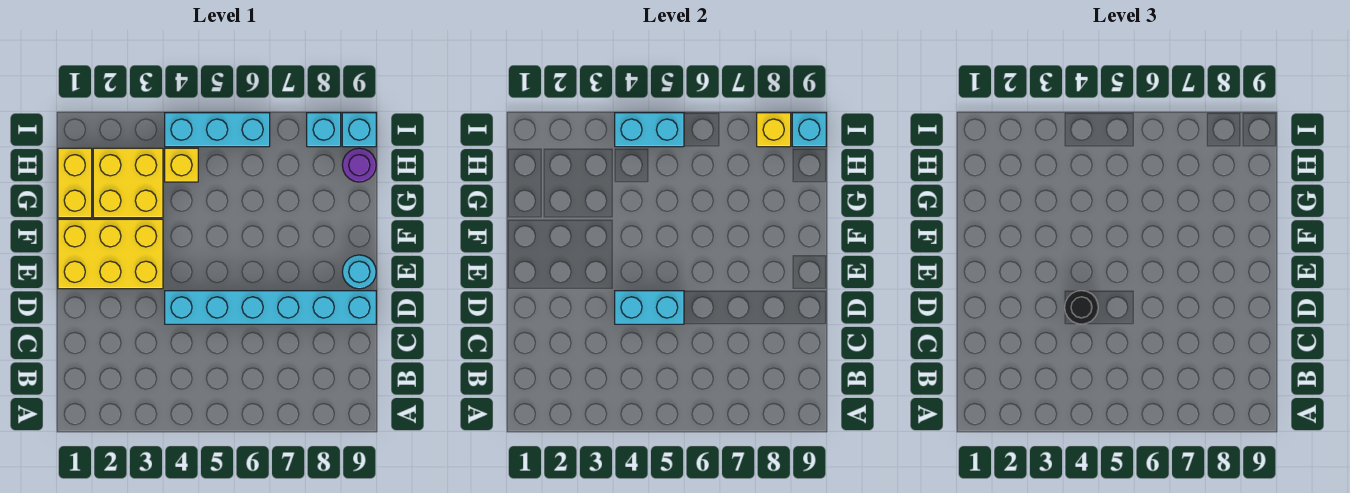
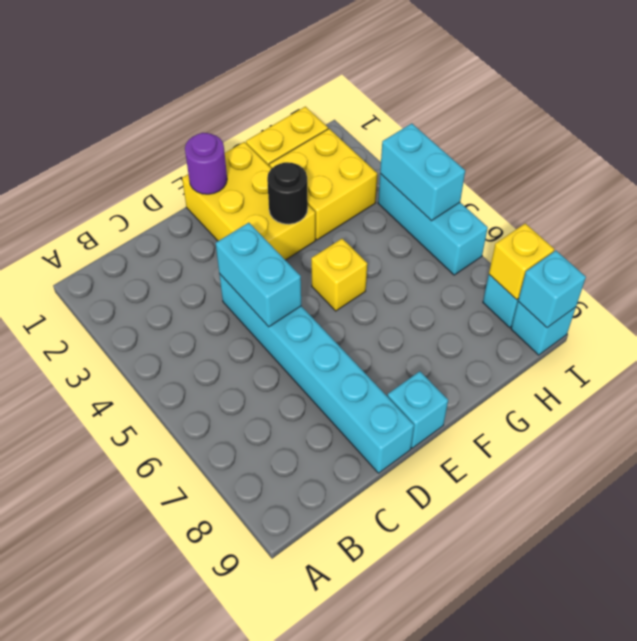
black 1x1 round brick [1065,291,1098,324] -> black 1x1 round brick moved to [267,162,308,224]
cyan 1x1 round brick [342,255,376,289] -> cyan 1x1 brick [387,371,448,448]
yellow 1x1 brick [165,148,198,182] -> yellow 1x1 brick moved to [311,239,367,311]
purple 1x1 round brick [342,148,376,182] -> purple 1x1 round brick moved to [185,133,227,194]

